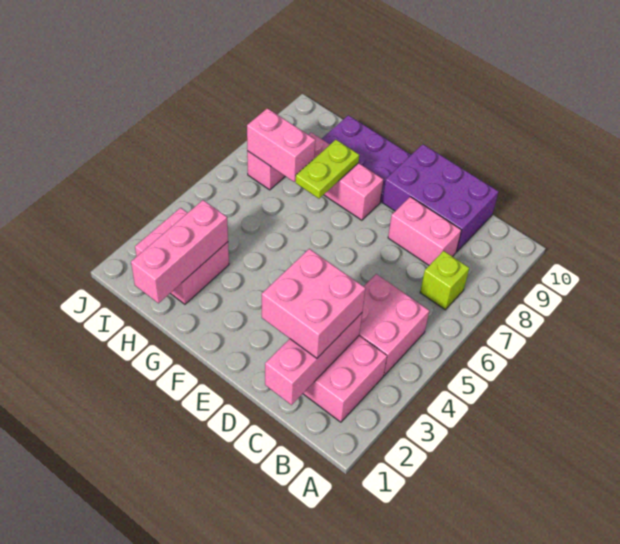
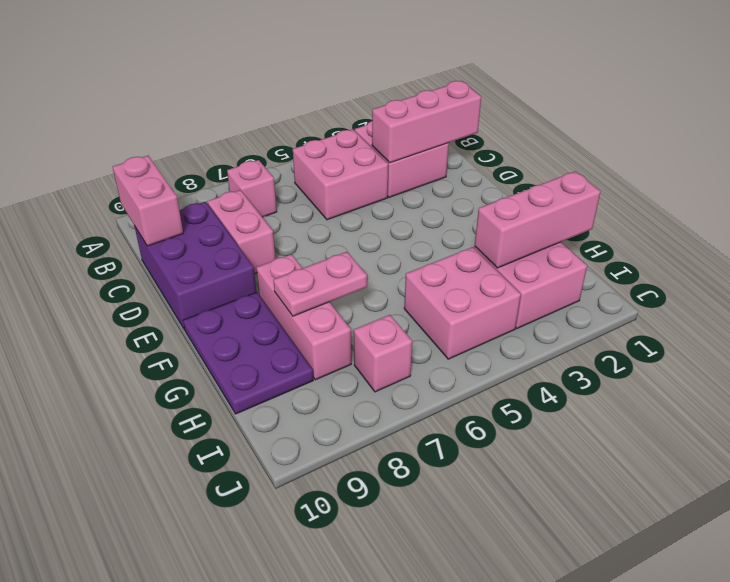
lime 1x1 brick [420,251,469,310] -> pink 1x1 brick [227,160,277,217]
pink 2x2 brick [262,249,366,358] -> pink 2x2 brick moved to [404,247,521,359]
lime 1x2 plate [296,140,359,199] -> pink 1x2 plate [273,252,367,316]
pink 1x2 brick [247,108,315,182] -> pink 1x2 brick moved to [113,156,183,246]

